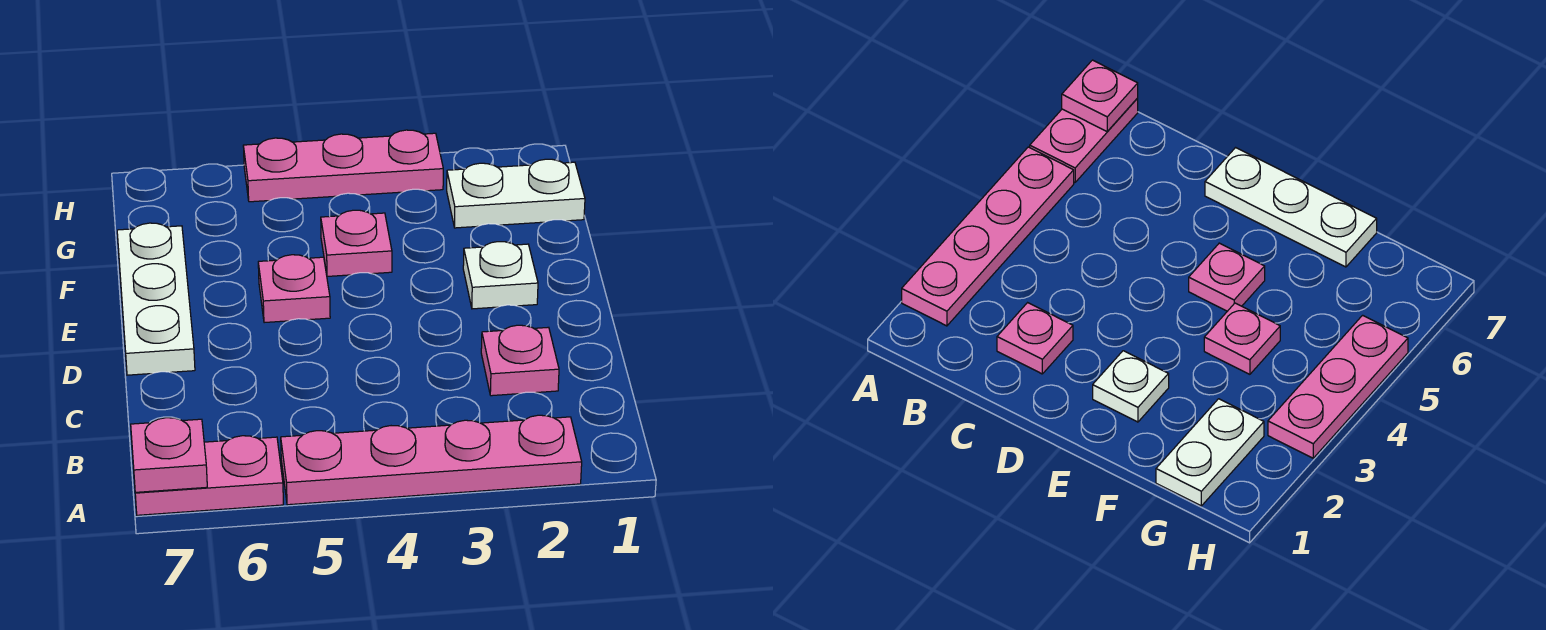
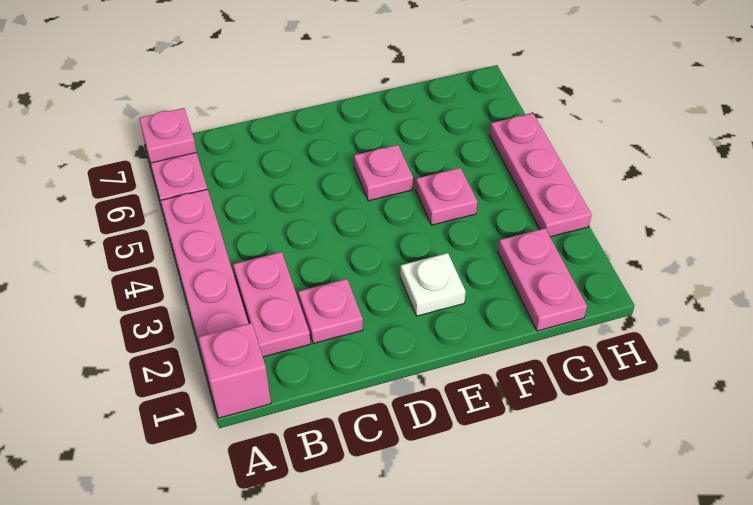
none -> pink 1x1 brick [198,323,271,418]
none -> pink 1x2 plate [233,252,310,357]
white 1x3 plate [117,223,195,375] -> none
white 1x2 plate [447,159,585,228] -> pink 1x2 plate [498,228,587,331]

